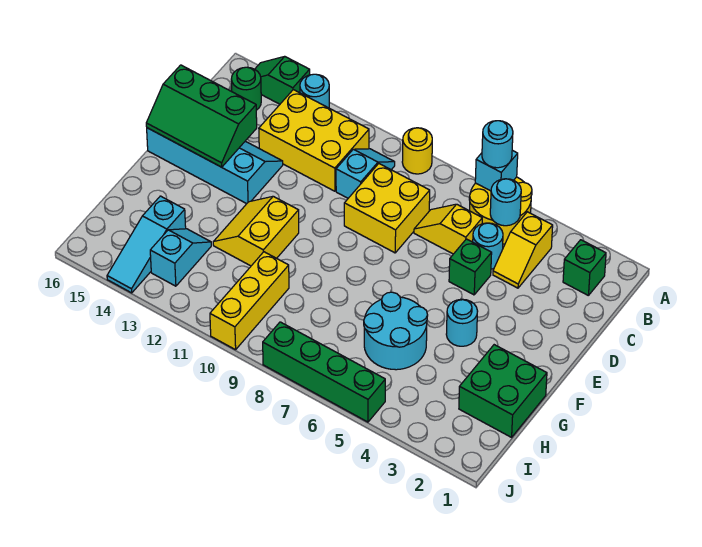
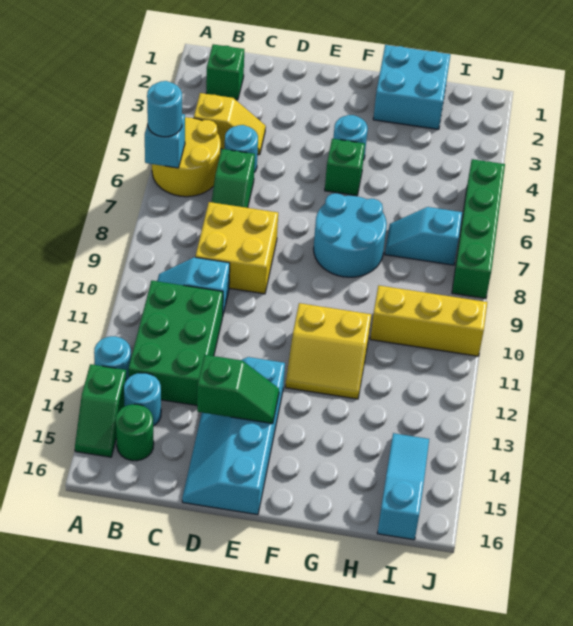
yellow 1x1 round brick [402,128,432,174] -> none
cyan 1x1 round brick [490,179,521,226] -> cyan 1x1 round brick moved to [124,373,161,426]
yellow 2x3 brick [259,90,369,191] -> green 2x3 brick [128,281,223,406]
yellow 1x2 slope [414,204,482,254] -> green 1x2 slope [212,149,255,208]
green 1x1 brick [449,239,492,295] -> green 1x1 brick moved to [325,139,365,196]
green 2x3 slope [146,65,257,167] -> green 1x2 slope [197,355,279,424]
green 2x2 brick [459,345,547,437] -> cyan 2x2 brick [373,45,450,129]
cyan 2x2 round brick [364,292,428,370] -> cyan 2x2 round brick moved to [314,193,387,277]
cyan 1x2 slope [150,229,211,286] -> cyan 1x2 slope moved to [385,207,462,265]
cyan 1x3 slope [107,196,186,293] -> cyan 1x3 slope turned to [377,433,429,540]

